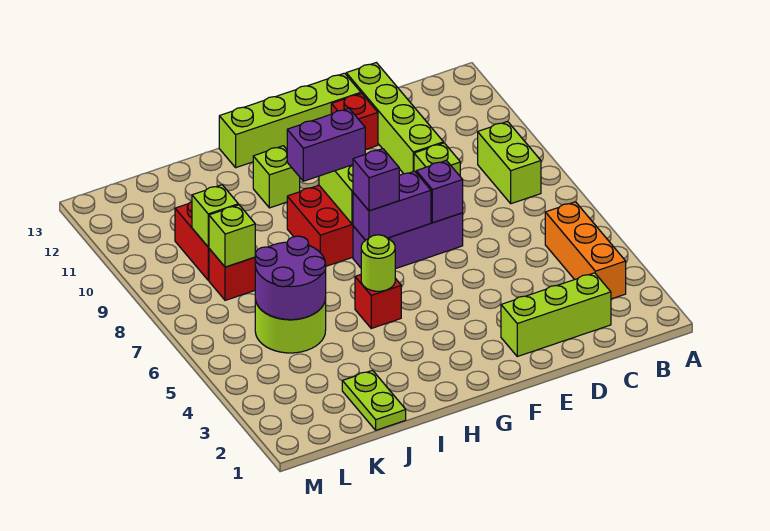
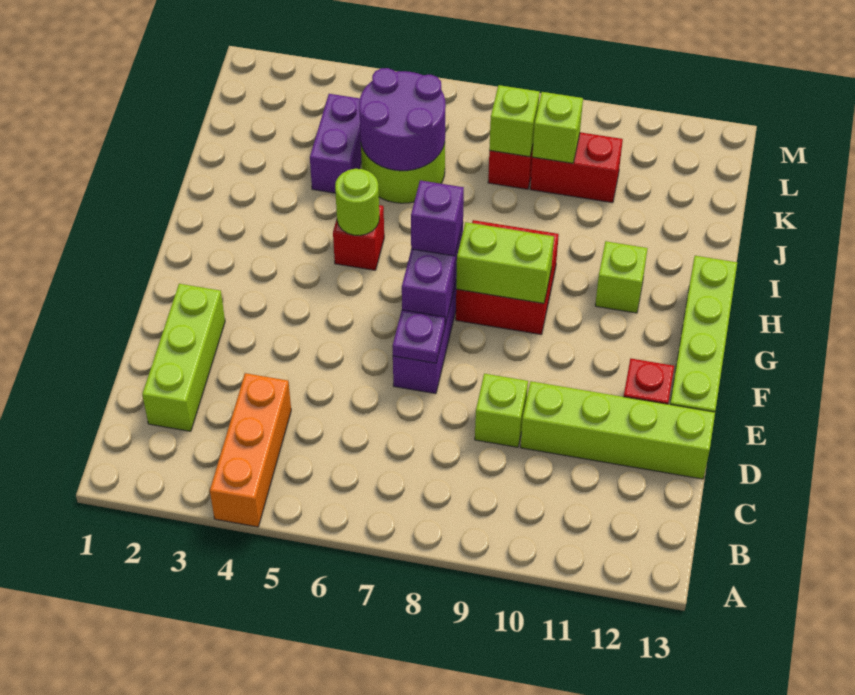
orange 1x3 brick [545,202,626,299] -> orange 1x3 brick turned to [210,373,291,527]
lime 1x2 brick [478,121,541,204] -> none
purple 1x1 brick [416,160,463,223] -> purple 1x1 plate [392,310,445,363]
purple 1x2 brick [287,108,365,181] -> purple 1x2 brick moved to [310,94,361,193]
lime 1x2 plate [342,370,406,430] -> none

